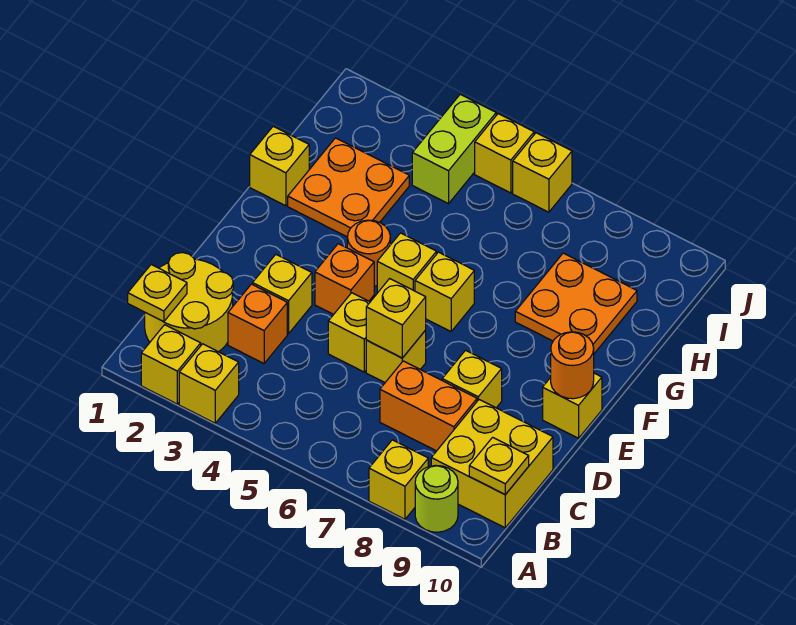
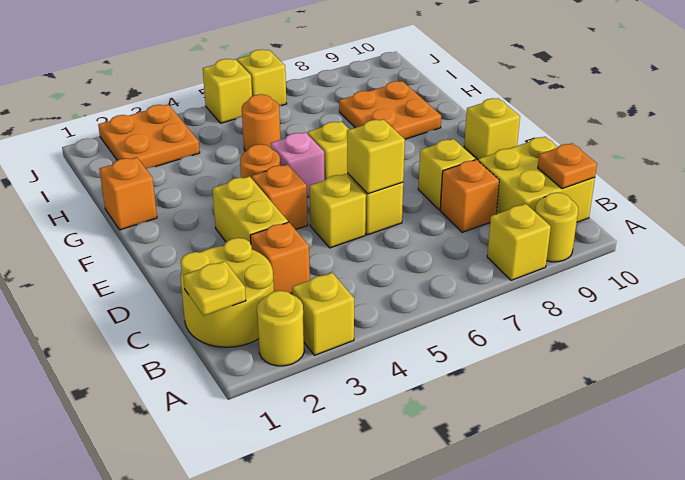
yellow 1x1 brick [141,325,201,404] -> yellow 1x1 round brick [257,291,304,366]
lime 1x1 round brick [415,465,458,532] -> yellow 1x1 round brick [535,193,578,262]
yellow 1x1 plate [469,437,529,495] -> orange 1x1 plate [538,143,597,189]
orange 1x2 brick [380,361,477,451] -> orange 1x1 brick [440,160,499,232]
yellow 1x1 brick [252,255,312,334] -> yellow 1x2 brick [212,176,288,243]
orange 1x1 round brick [551,332,594,399] -> orange 1x1 round brick moved to [242,94,281,151]
yellow 1x1 brick [377,233,437,293] -> pink 1x1 brick [271,132,325,197]
yellow 1x1 brick [250,126,309,206] -> orange 1x1 brick [99,157,157,230]
orange 2x2 plate [288,138,409,237] -> orange 2x2 plate moved to [98,105,200,168]
lime 1x2 brick [412,94,496,204] -> none

